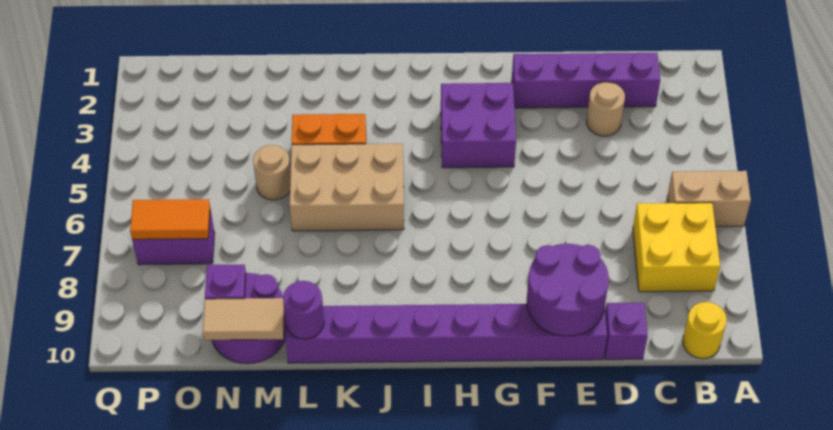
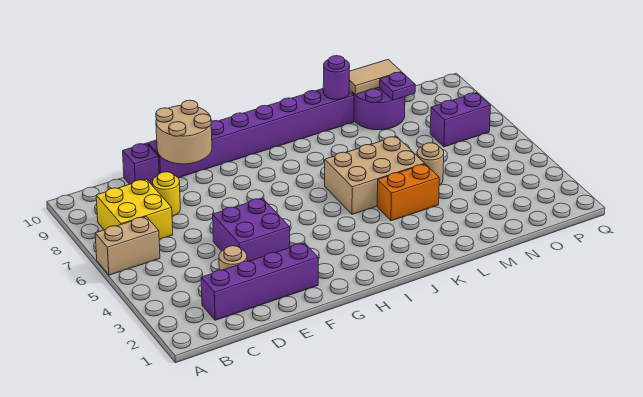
yellow 1x1 round brick [683,302,727,359] -> yellow 1x1 round brick moved to [153,172,180,216]
purple 2x2 round brick [527,244,609,336] -> tan 2x2 round brick [156,100,212,164]
purple 2x2 brick [441,83,516,168] -> purple 2x2 brick moved to [213,198,290,261]
orange 1x2 tile [130,199,210,239] -> none

